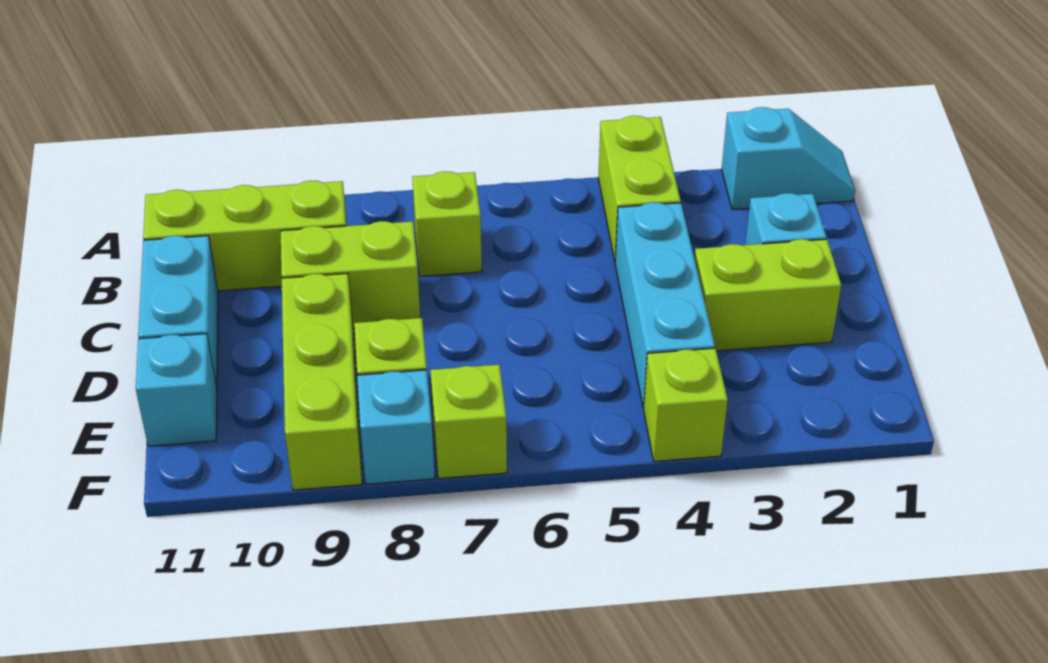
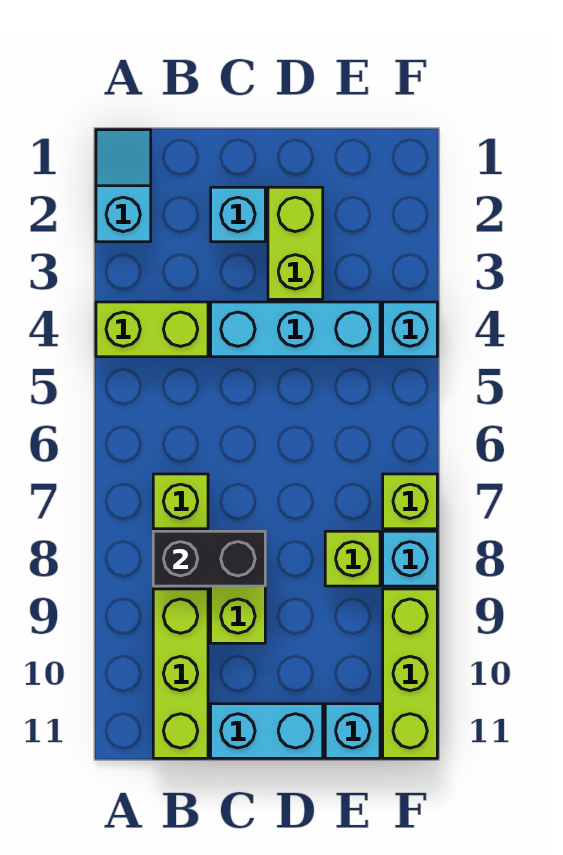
none -> black 1x2 brick [153,531,265,586]
lime 1x3 brick [282,273,362,490] -> lime 1x3 brick turned to [383,589,437,758]
lime 1x1 brick [644,348,728,462] -> cyan 1x1 brick [383,302,437,357]

